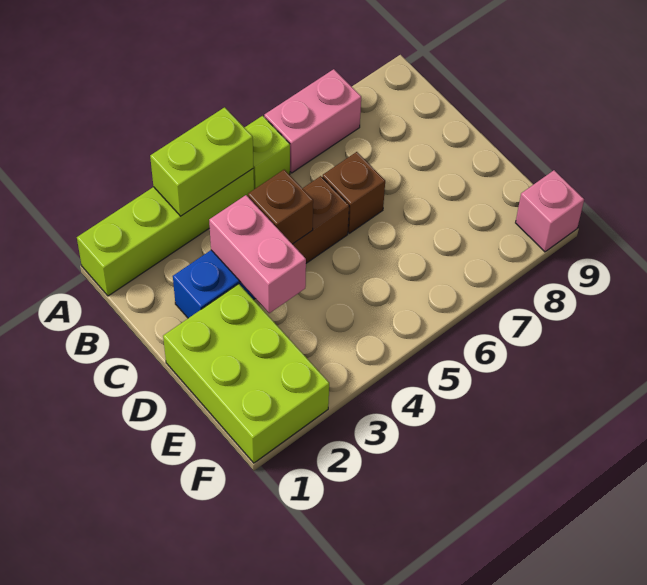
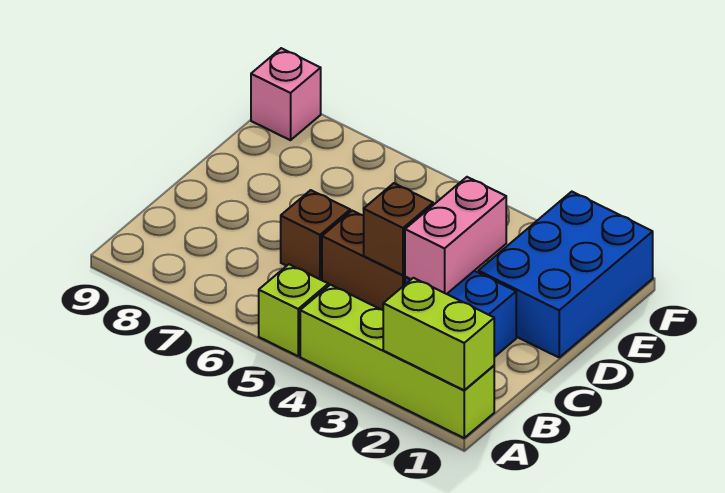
lime 1x2 brick [150,107,254,216] -> lime 1x2 brick moved to [383,278,494,390]
pink 1x2 brick [264,69,361,173] -> none
lime 2x3 brick [163,284,329,463] -> blue 2x3 brick [478,192,653,357]

